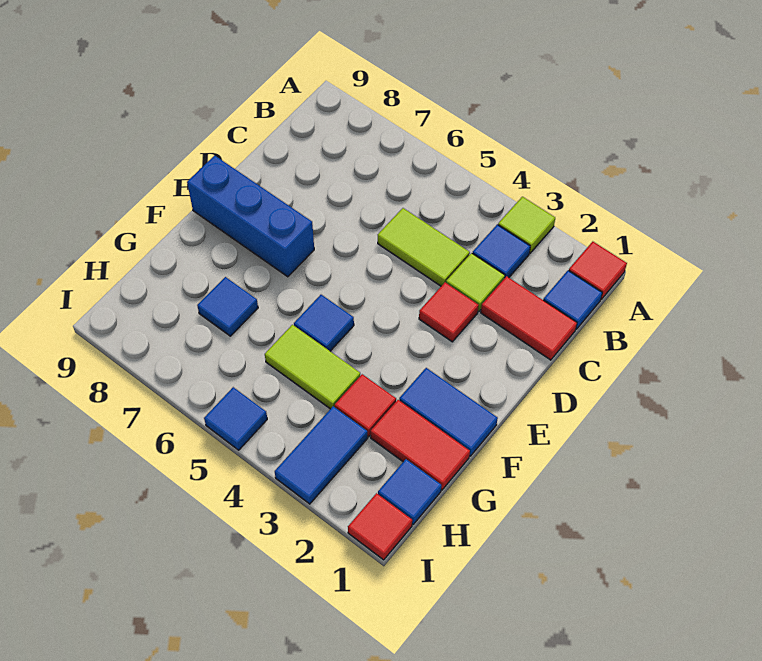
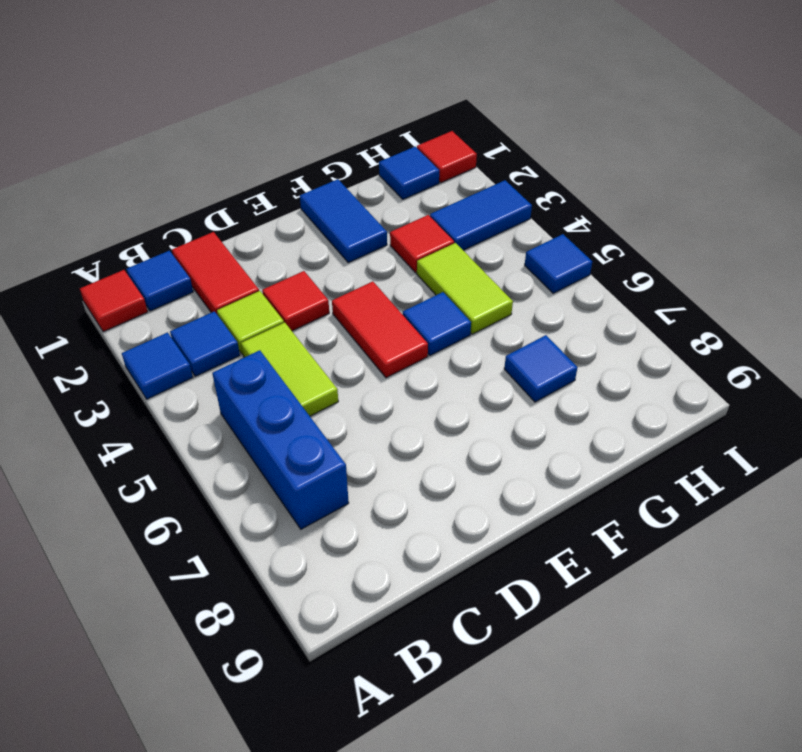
lime 1x1 tile [498,197,555,253] -> blue 1x1 tile [122,333,193,399]
blue 1x3 brick [187,155,314,277] -> blue 1x3 brick moved to [212,350,349,529]
red 1x2 tile [371,400,470,490] -> red 1x2 tile moved to [332,282,428,378]

